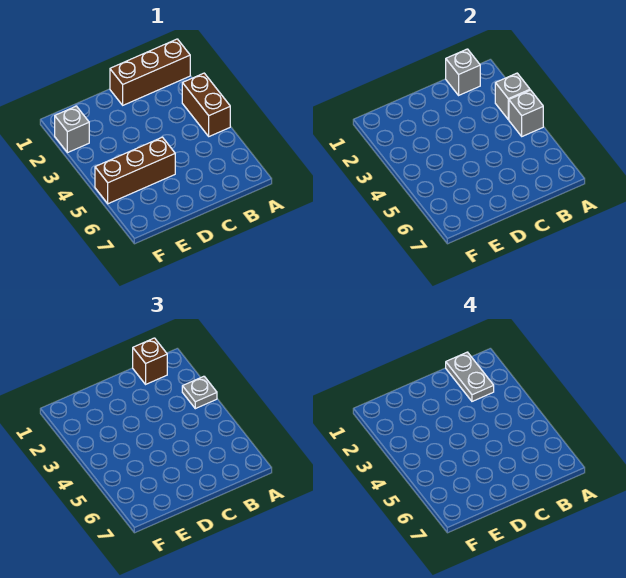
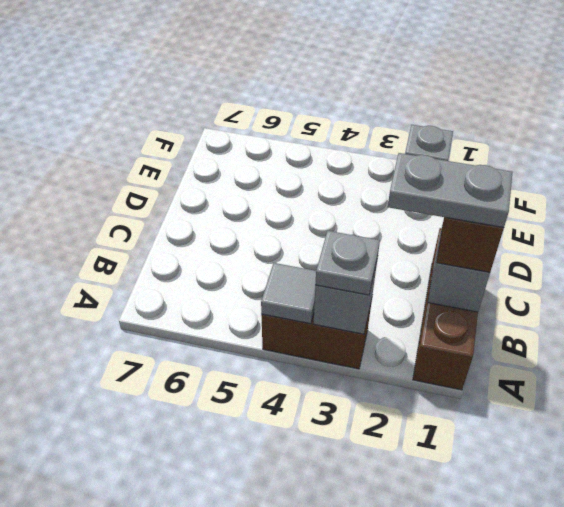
grey 1x1 brick [509,90,543,136] -> grey 1x1 tile [261,263,316,324]
brown 1x3 brick [95,137,175,204] -> none

